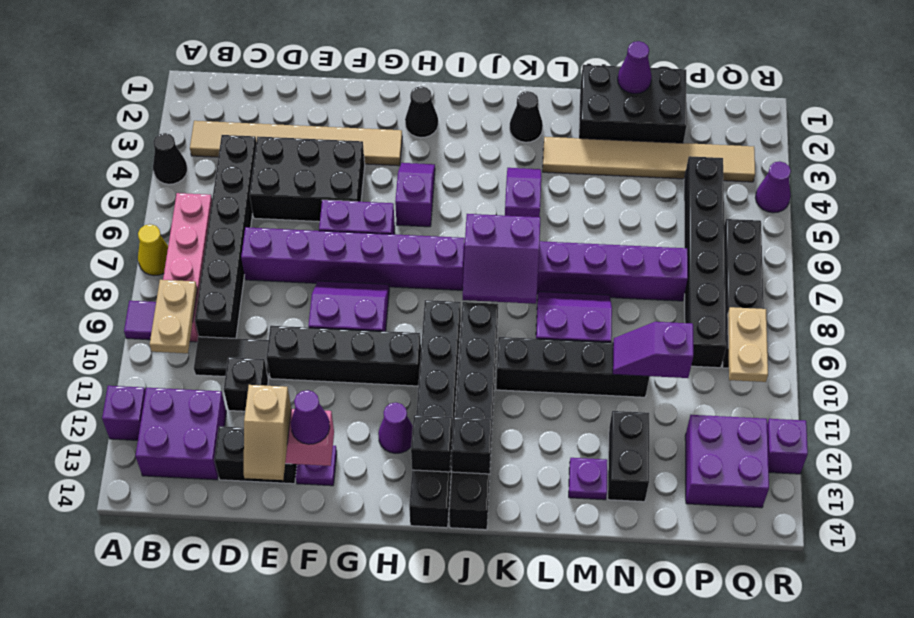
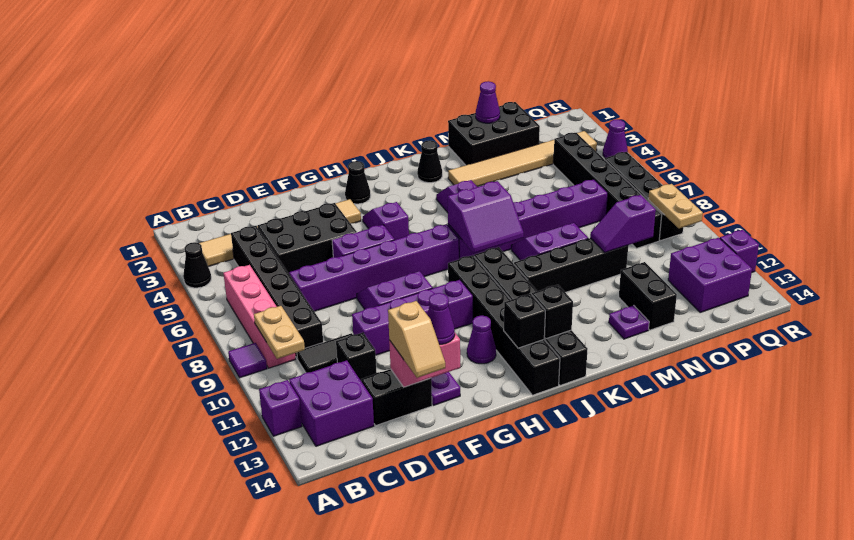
yellow 1x1 cone [138,224,168,275] -> none
black 1x4 brick [266,326,421,386] -> purple 1x4 brick [352,280,473,355]

